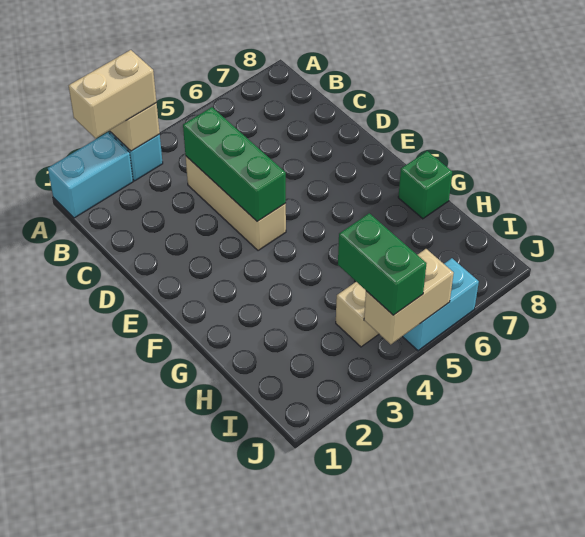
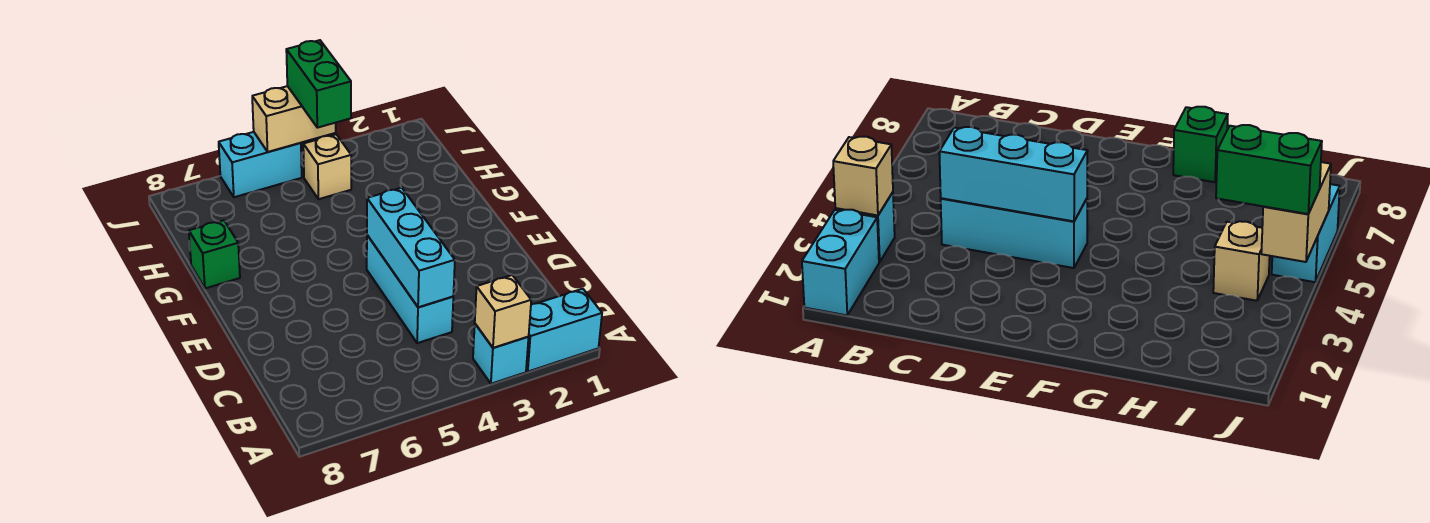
tan 1x2 brick [69,50,156,138] -> none
tan 1x3 brick [186,156,286,251] -> cyan 1x3 brick [367,235,453,343]
green 1x3 brick [183,107,286,221] -> cyan 1x3 brick [367,188,455,307]

